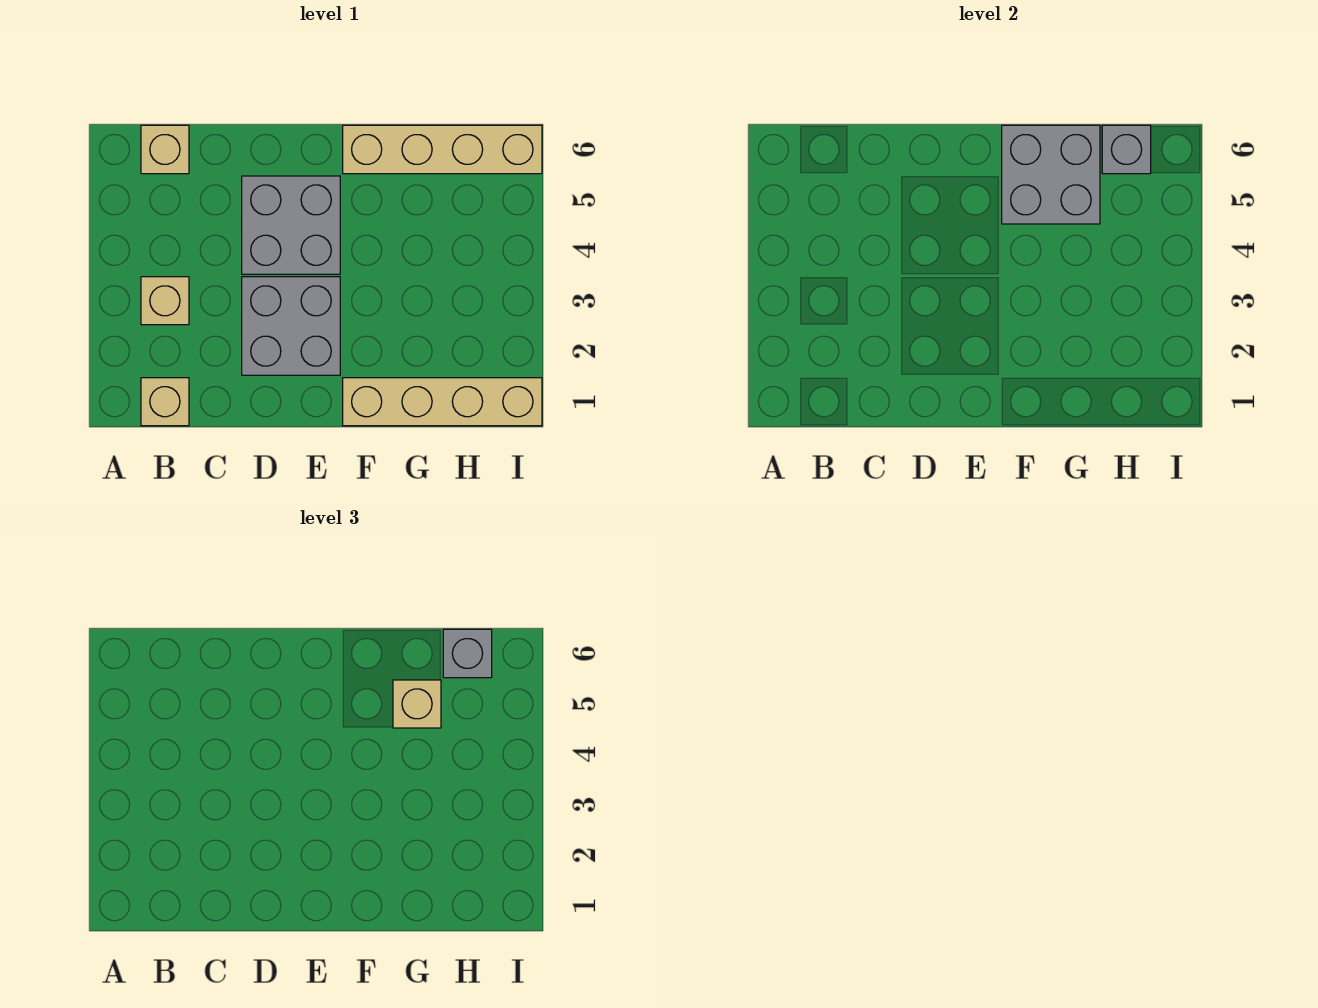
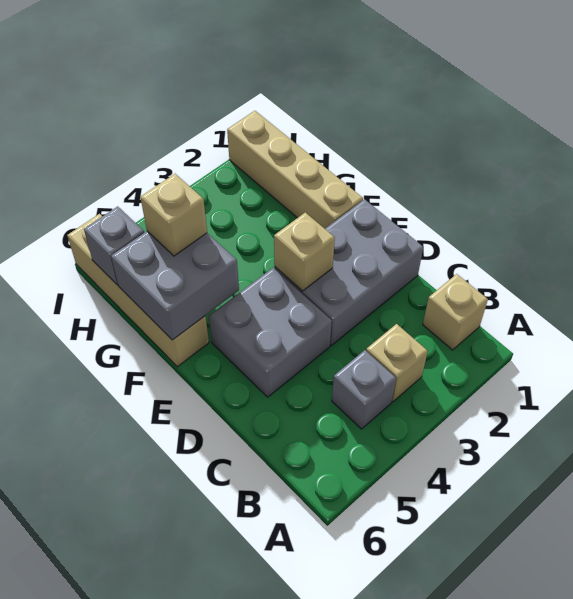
tan 1x1 brick [141,125,189,174] -> tan 1x1 brick moved to [274,212,335,291]
grey 2x2 brick [242,277,340,375] -> grey 2x3 brick [275,199,423,346]
grey 1x1 brick [443,629,492,678] -> grey 1x1 brick moved to [332,350,396,429]

